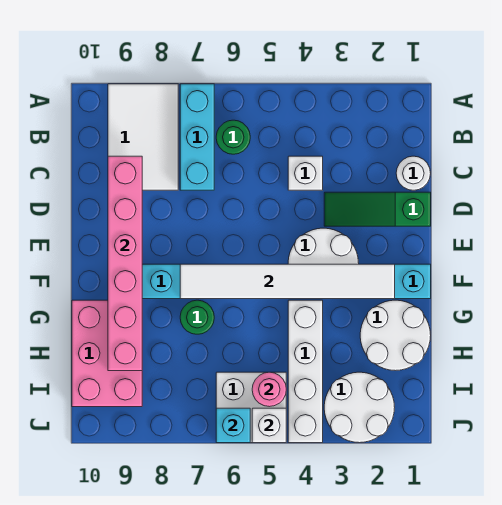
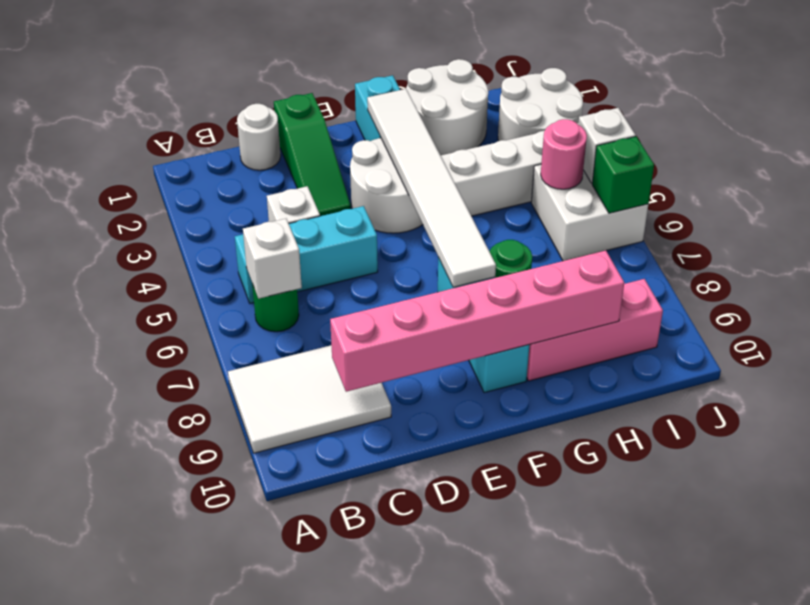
cyan 1x3 brick [180,84,214,190] -> cyan 1x3 brick moved to [235,206,378,303]
none -> white 1x1 brick [243,219,302,299]
pink 2x3 brick [72,300,142,407] -> pink 1x3 brick [527,279,663,381]
cyan 1x1 brick [216,408,250,443] -> green 1x1 brick [592,136,654,213]

